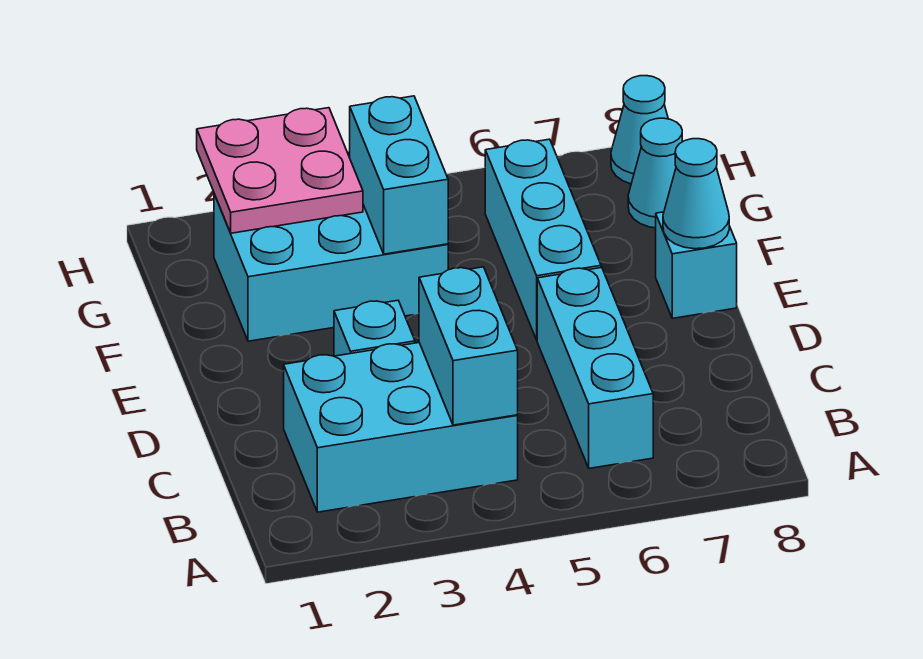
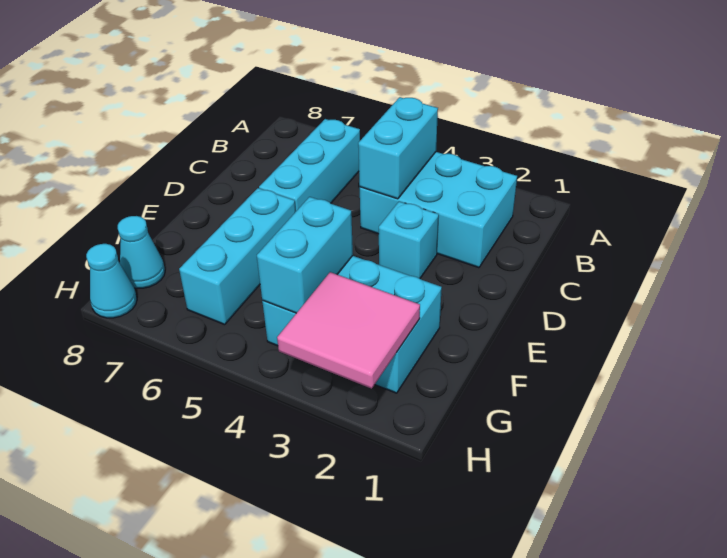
cyan 1x1 brick [656,212,737,318] -> none
cyan 1x1 cone [663,139,729,249] -> none
pink 2x2 plate [197,108,363,233] -> pink 2x2 tile [277,272,420,389]

